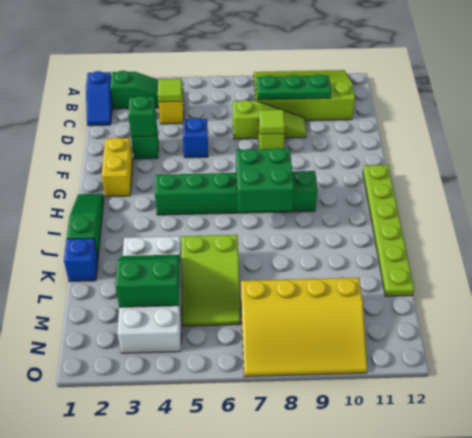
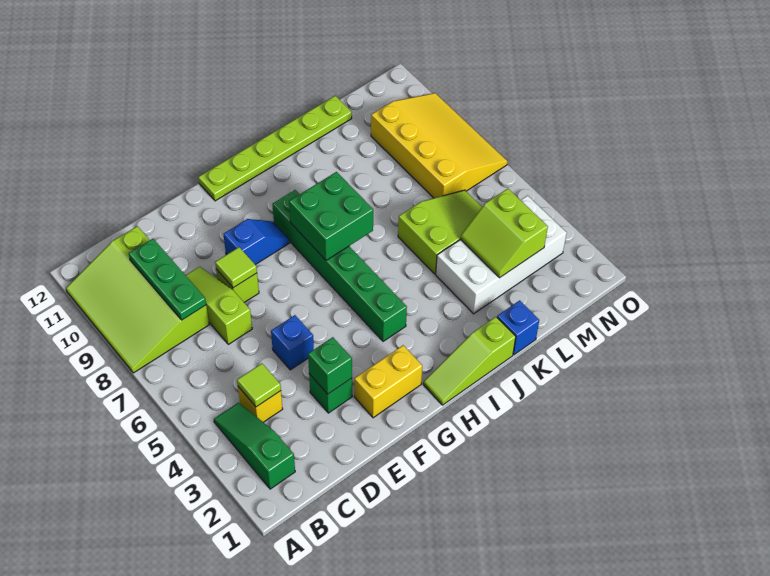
blue 1x2 slope [86,71,113,126] -> blue 1x2 slope moved to [223,219,290,265]
green 1x3 slope [67,194,104,256] -> lime 1x3 slope [423,317,516,405]
green 2x2 slope [115,255,180,307] -> lime 2x2 slope [461,189,548,278]

